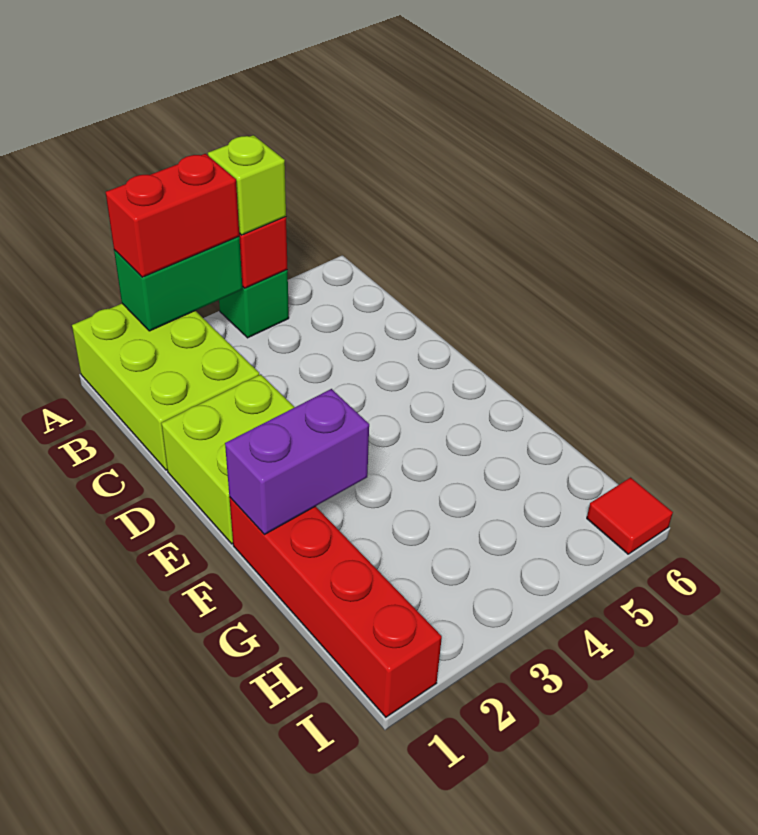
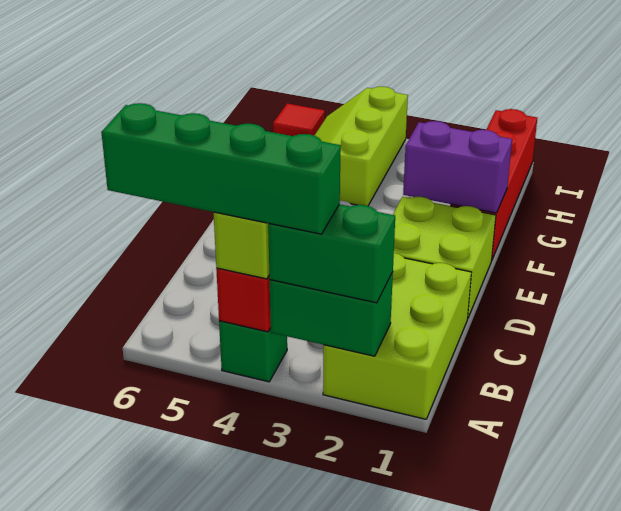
red 1x2 brick [106,154,239,277] -> green 1x2 brick [268,204,395,303]
none -> green 1x4 brick [101,103,341,234]
none -> lime 2x3 slope [314,87,408,206]

